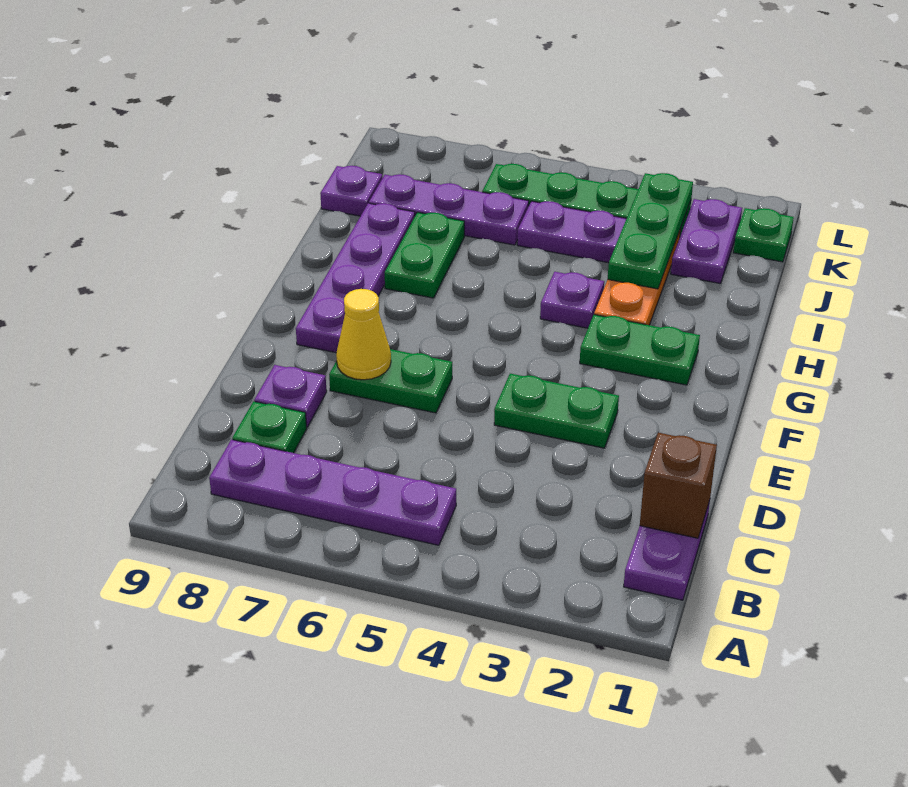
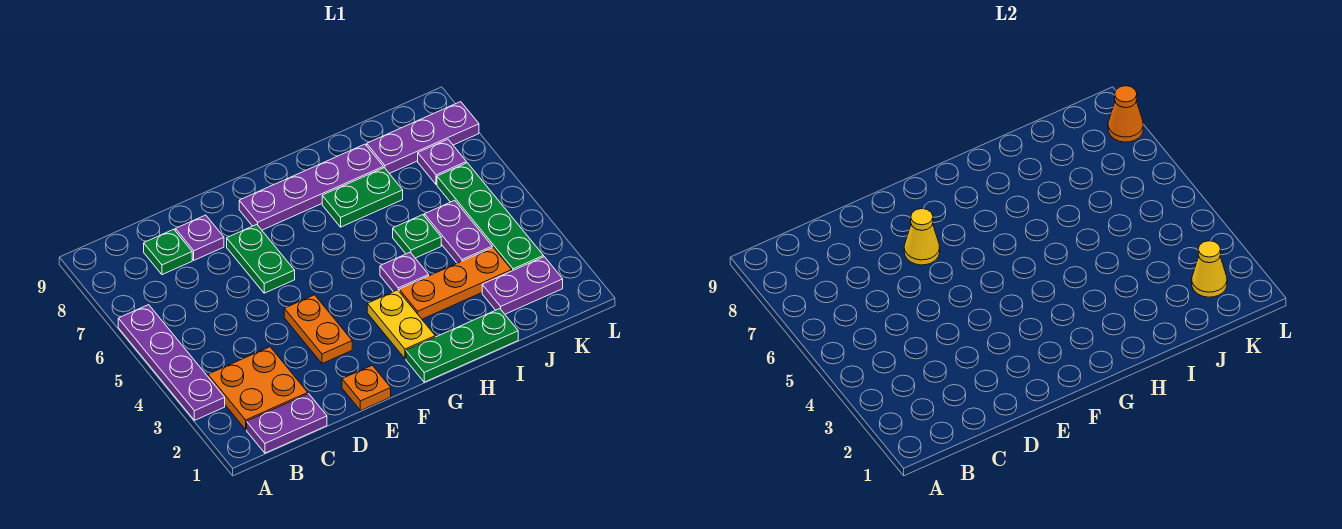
none -> orange 2x2 plate [208,347,308,430]
purple 1x4 plate [209,440,456,545] -> purple 1x4 plate moved to [118,305,225,420]
brown 1x1 brick [640,433,717,538] -> none
none -> orange 1x1 plate [342,365,391,411]
green 1x2 plate [494,374,619,448] -> orange 1x2 plate [284,295,352,364]
green 1x2 plate [580,315,700,385] -> yellow 1x2 plate [367,290,435,359]
green 1x3 plate [608,173,693,289] -> green 1x3 plate moved to [406,309,518,382]
purple 1x3 plate [369,174,529,245] -> purple 1x3 plate turned to [367,102,479,173]
purple 1x1 plate [320,166,382,216] -> purple 1x1 plate moved to [418,139,466,185]
green 1x1 plate [733,208,794,262] -> green 1x1 plate moved to [393,215,441,258]
none -> yellow 1x1 cone [1192,241,1227,297]
none -> orange 1x1 cone [1108,86,1143,142]

